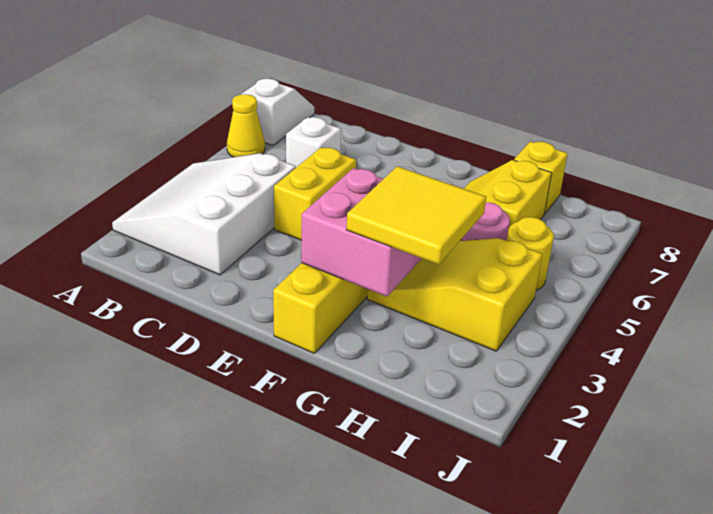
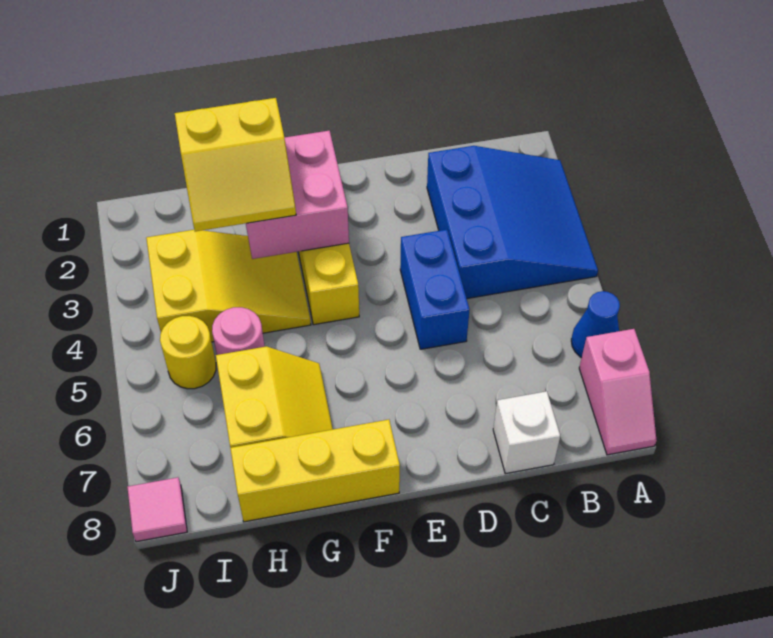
white 3x3 slope [112,153,296,275] -> blue 3x3 slope [427,146,598,299]
yellow 1x1 cone [227,94,265,157] -> blue 1x1 cone [571,291,620,358]
white 1x2 slope [241,78,314,145] -> pink 1x2 slope [579,329,657,455]
white 1x1 brick [286,117,341,167] -> white 1x1 brick moved to [493,391,560,474]
yellow 1x2 brick [274,147,356,240] -> blue 1x2 brick [400,230,469,349]
yellow 2x2 tile [346,166,486,265] -> yellow 2x2 slope [175,98,296,231]
yellow 1x1 brick [514,141,568,214] -> yellow 1x3 brick [230,420,400,522]
none -> pink 1x1 tile [127,477,187,542]

